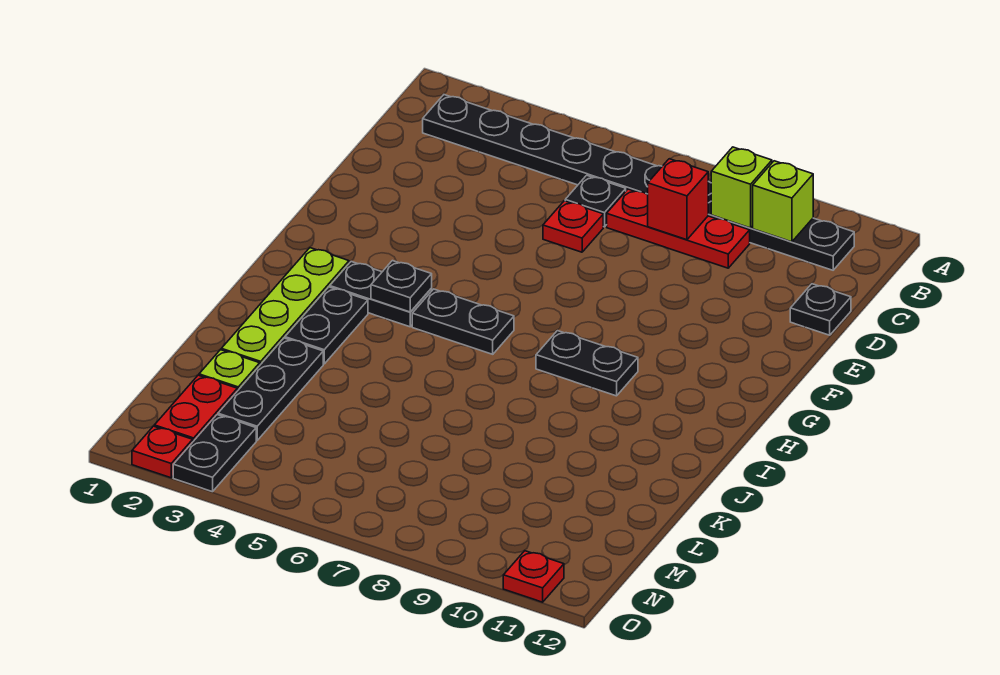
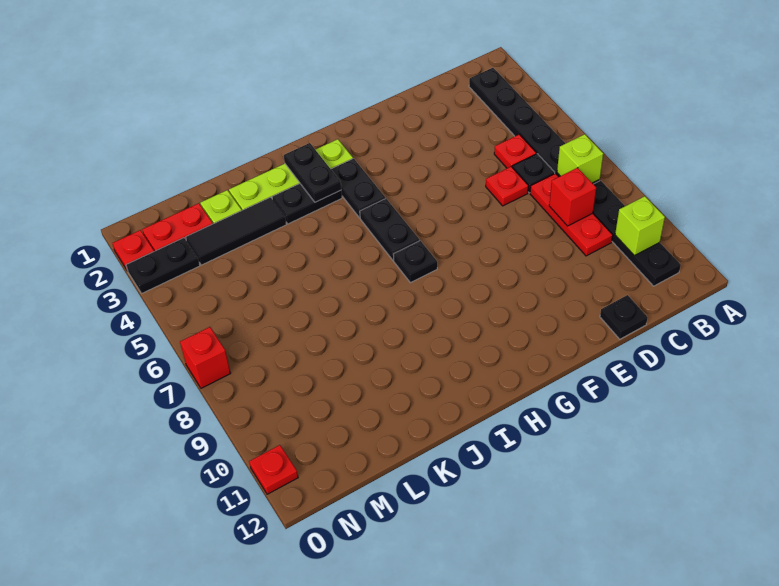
lime 1x1 brick [711,147,772,228] -> lime 1x1 brick moved to [557,134,603,183]
none -> red 1x1 plate [494,134,536,168]
black 1x1 plate [371,261,432,312] -> black 1x1 plate moved to [393,241,437,283]
black 1x2 plate [536,331,638,396] -> black 1x2 plate moved to [284,143,341,202]
black 1x3 plate [218,338,323,440] -> black 1x3 tile [186,197,286,265]
none -> red 1x1 brick [180,327,231,388]

